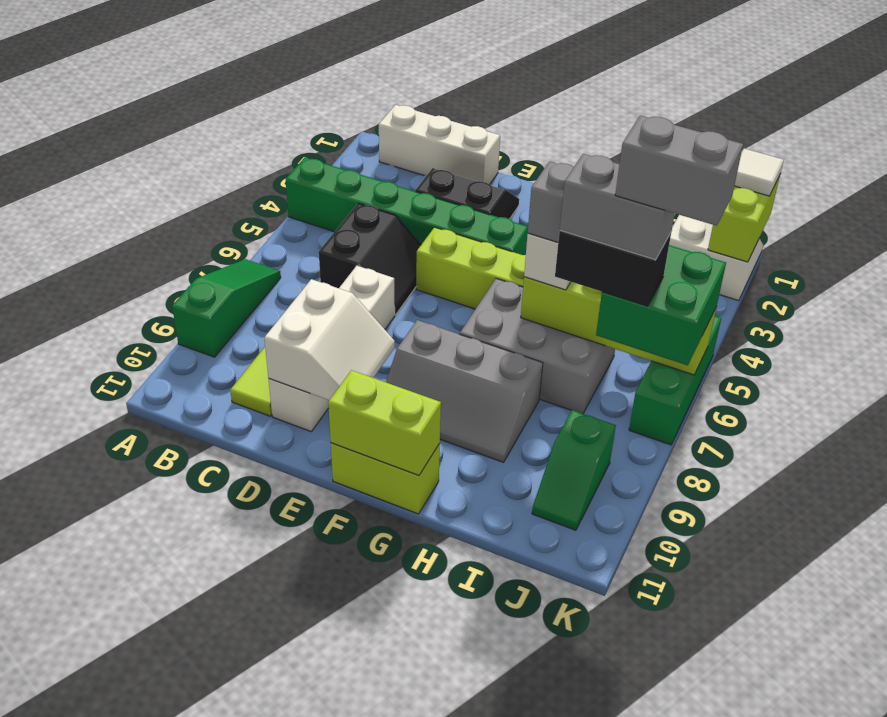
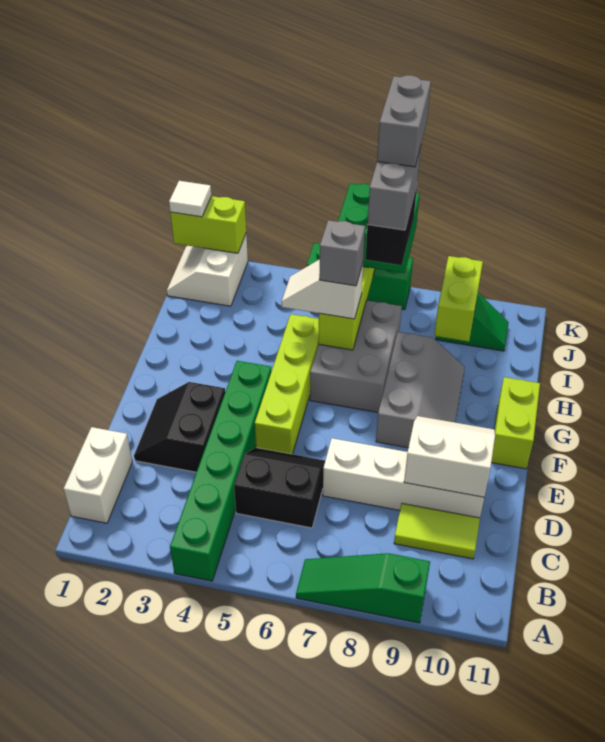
white 1x3 brick [379,105,500,185] -> white 1x2 brick [64,427,132,523]
lime 1x2 brick [328,370,441,475] -> lime 1x2 brick moved to [434,256,483,342]

